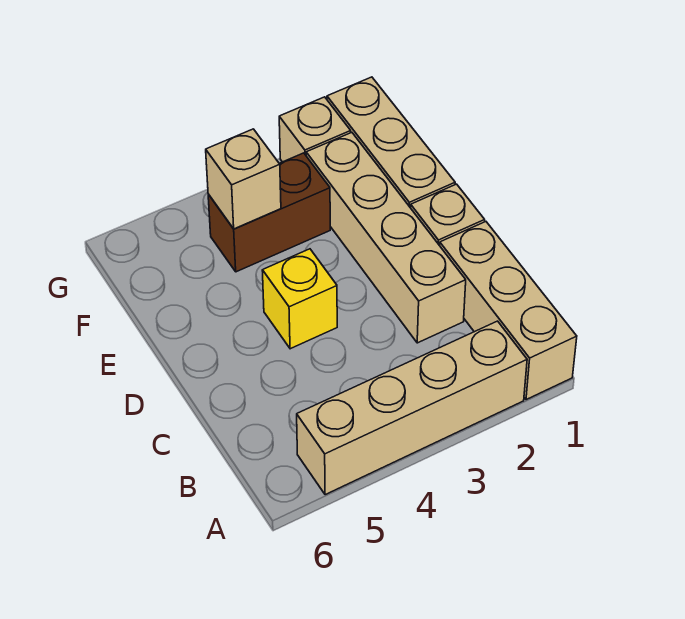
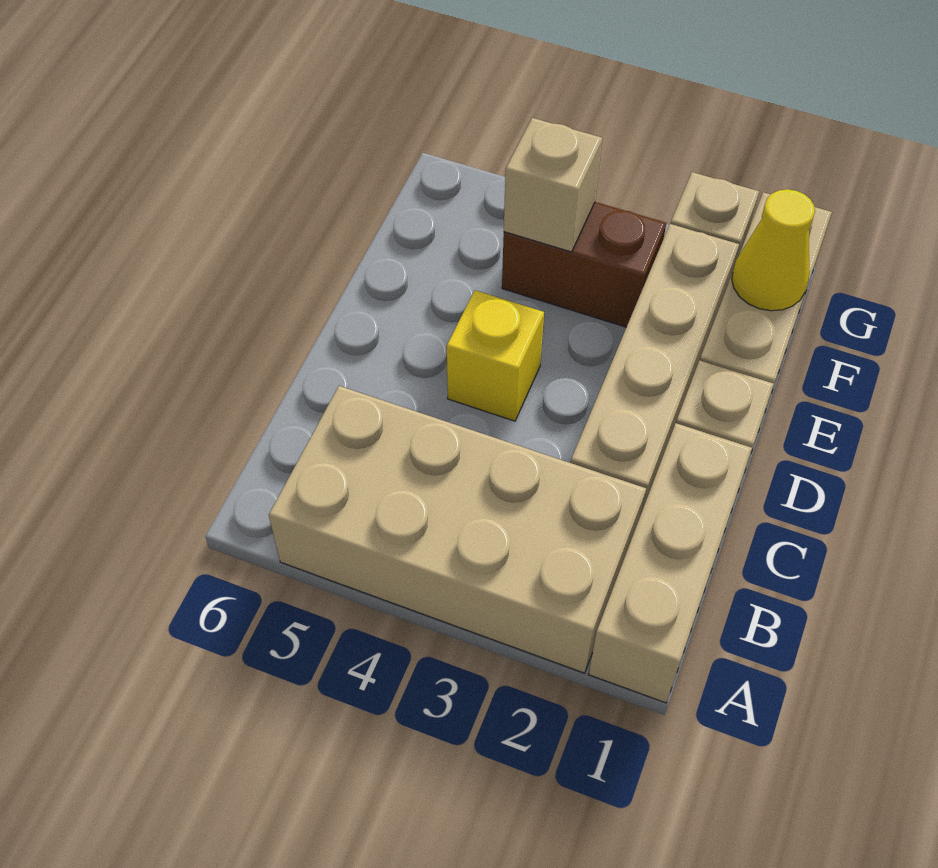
tan 1x4 brick [297,321,527,495] -> tan 2x4 brick [269,386,646,673]
none -> yellow 1x1 cone [732,189,815,311]

